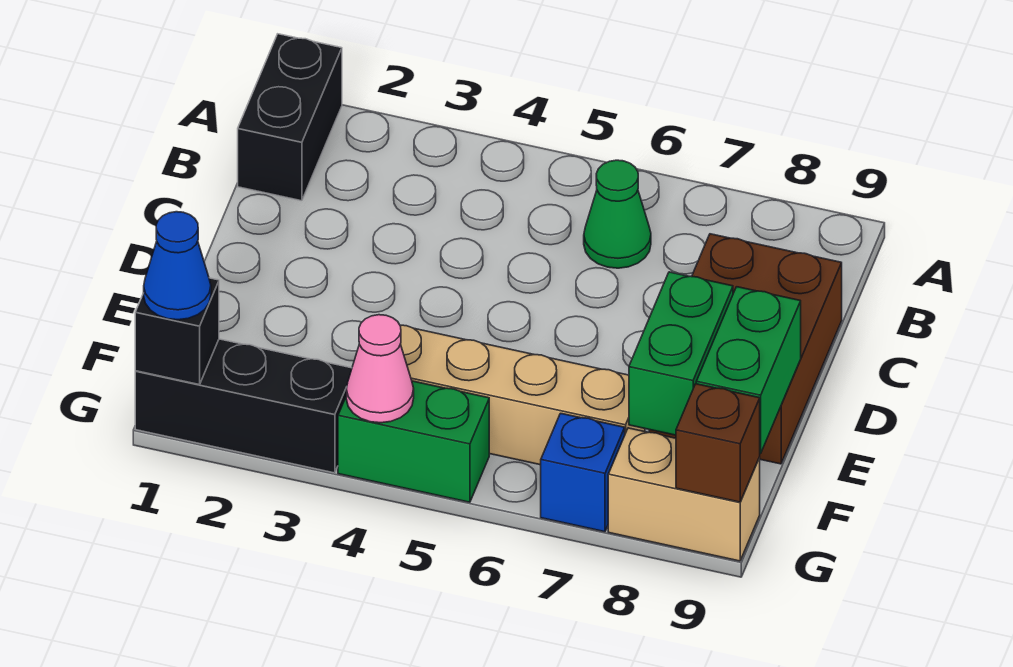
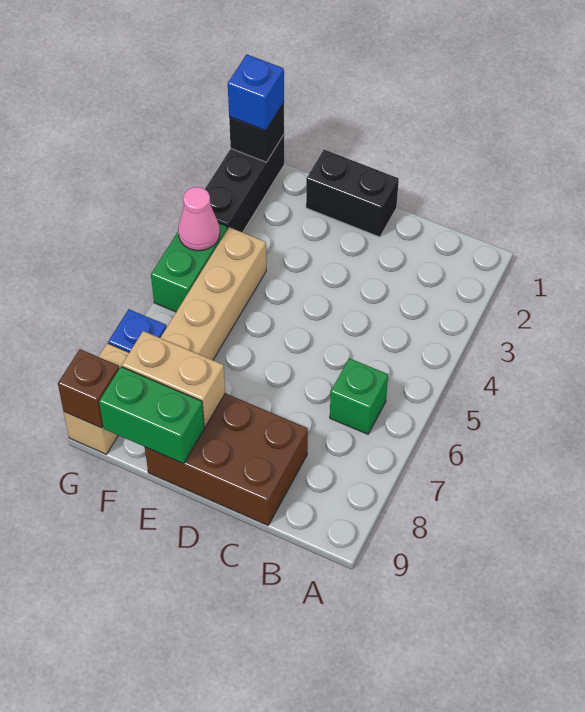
black 1x2 brick [238,34,342,201] -> black 1x2 brick moved to [306,150,399,237]
green 1x1 cone [584,160,651,268] -> green 1x1 brick [330,358,388,434]
green 1x2 brick [629,272,733,435] -> tan 1x2 brick [122,331,225,427]
blue 1x1 cone [144,212,211,320] -> blue 1x1 brick [228,54,284,131]

